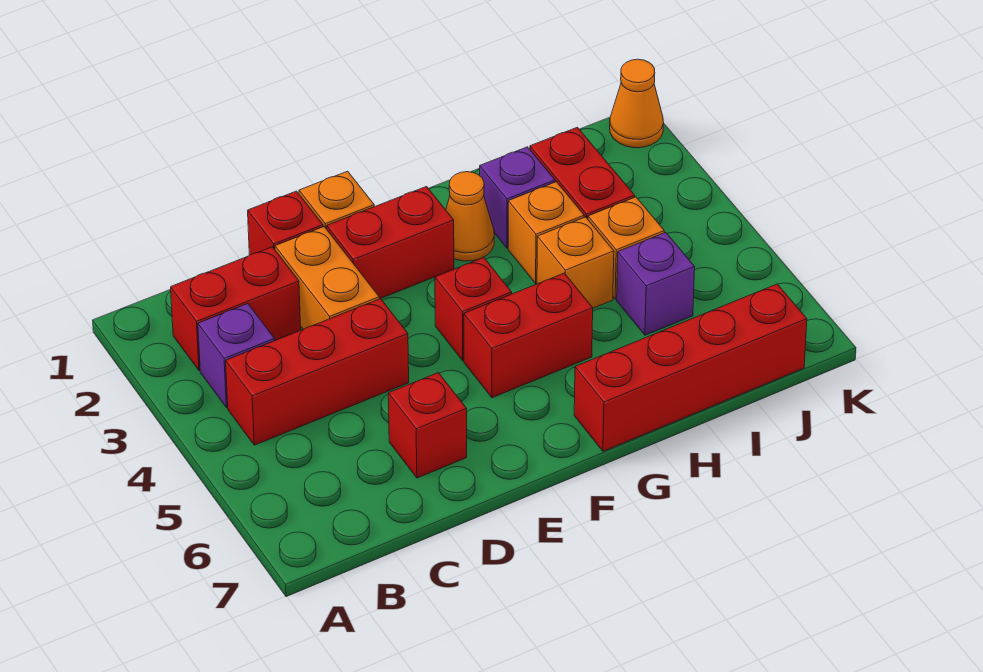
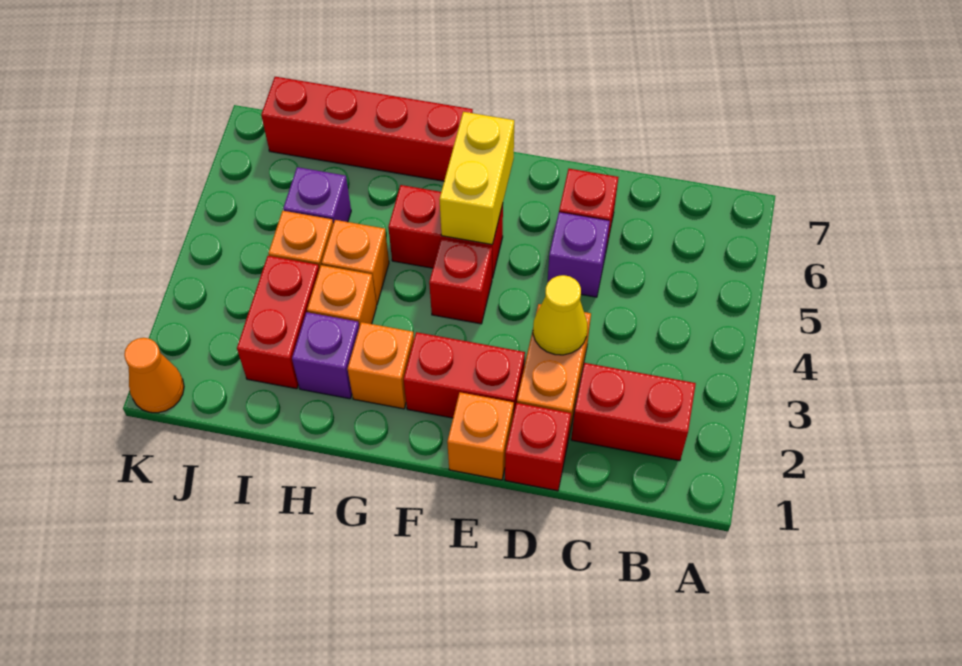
purple 1x1 brick [198,304,275,407] -> purple 1x1 brick moved to [547,212,610,297]
red 1x3 brick [226,299,409,445] -> none
none -> yellow 1x1 cone [533,275,587,355]
none -> yellow 1x2 brick [439,112,514,245]
orange 1x1 cone [446,172,494,261] -> orange 1x1 brick [348,322,414,409]

